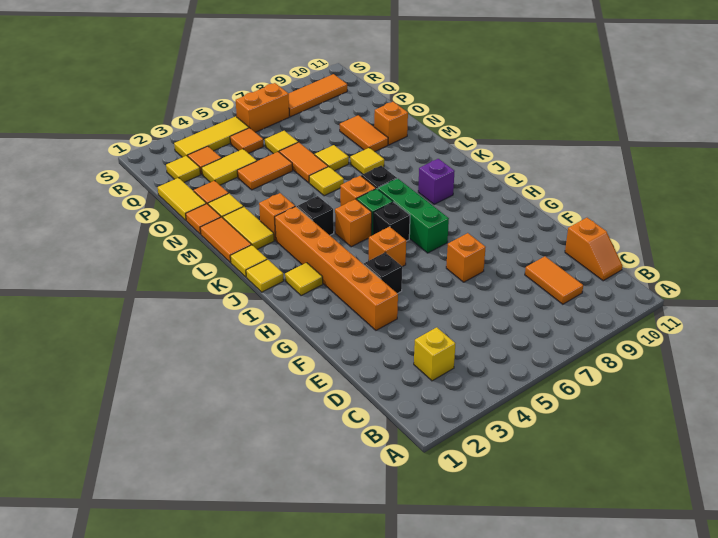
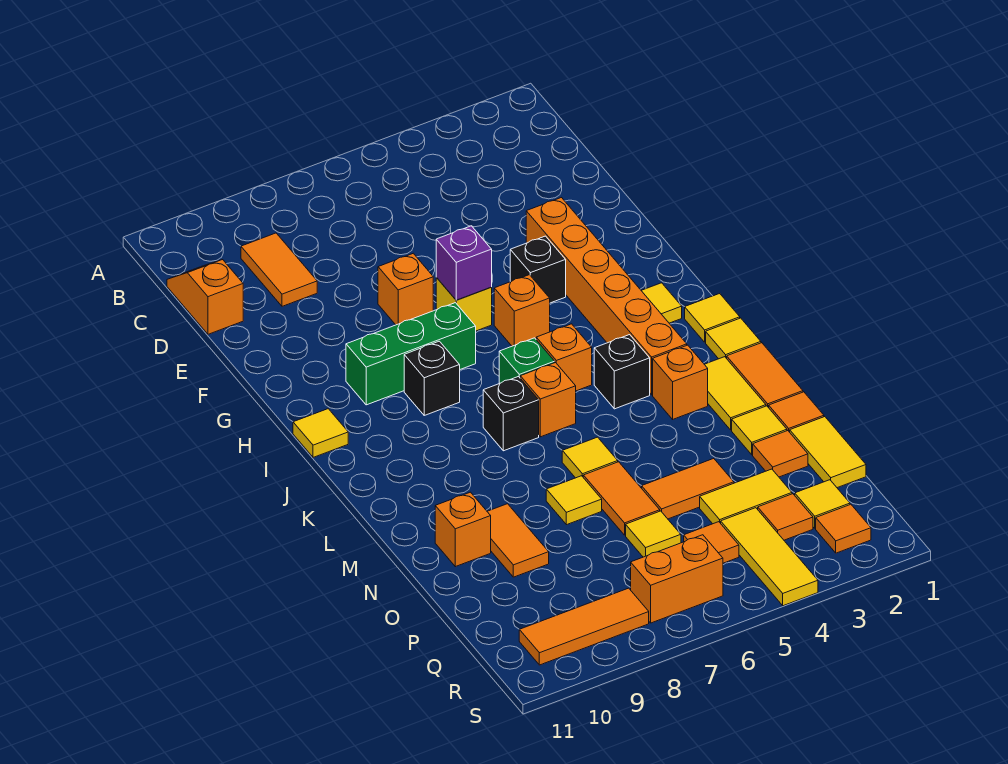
yellow 1x1 brick [414,327,455,381] -> yellow 1x1 brick moved to [436,278,492,331]
green 1x3 brick [378,178,449,253] -> green 1x3 brick turned to [346,303,476,405]
black 1x1 brick [373,202,410,241] -> black 1x1 brick moved to [404,341,460,415]
purple 1x1 brick [418,159,455,204] -> purple 1x1 brick moved to [436,226,492,300]
yellow 1x1 tile [350,148,384,174] -> yellow 1x1 tile moved to [293,409,348,457]
none -> orange 1x1 tile [816,504,871,553]
yellow 1x3 tile [174,116,249,157] -> yellow 1x3 tile turned to [721,508,818,606]

